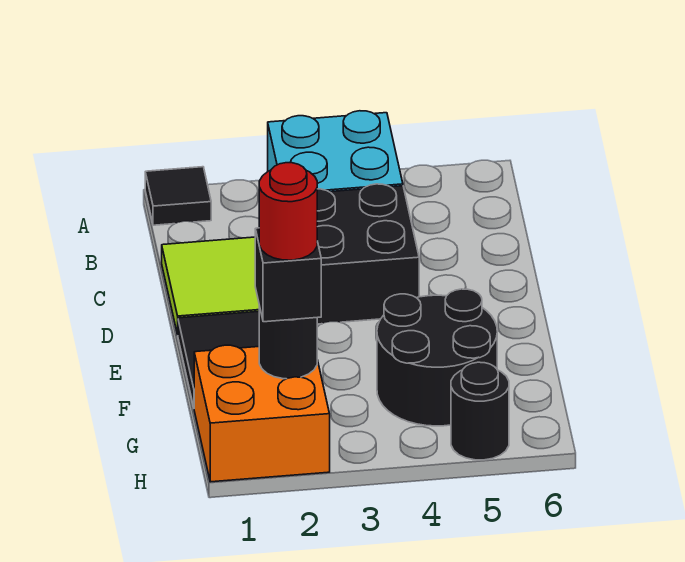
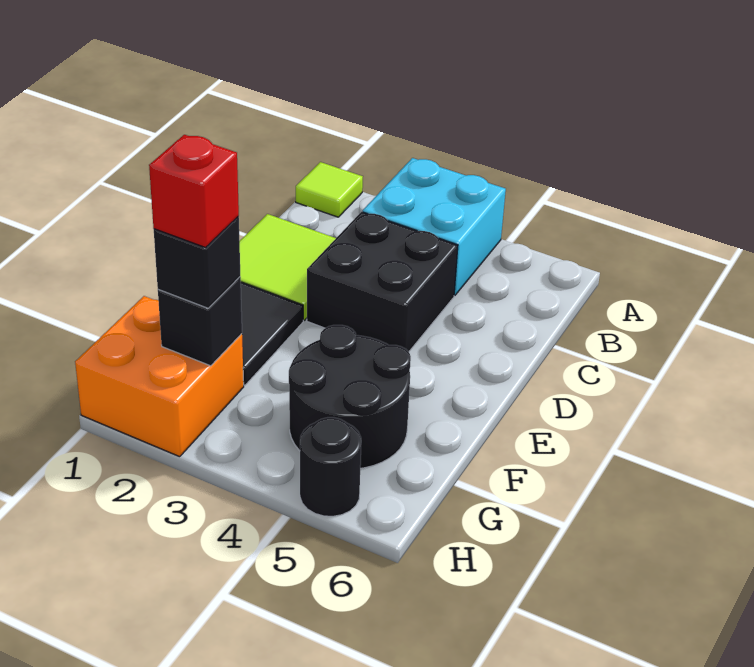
black 1x1 tile [145,167,211,225] -> lime 1x1 tile [296,162,363,217]
black 1x1 round brick [259,306,317,379] -> black 1x1 brick [158,277,242,366]
red 1x1 round brick [259,163,317,260] -> red 1x1 brick [149,135,239,248]

